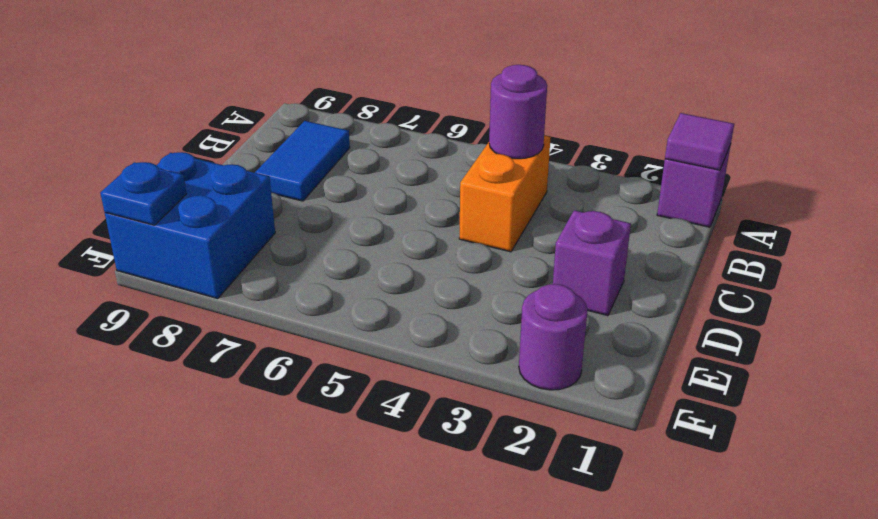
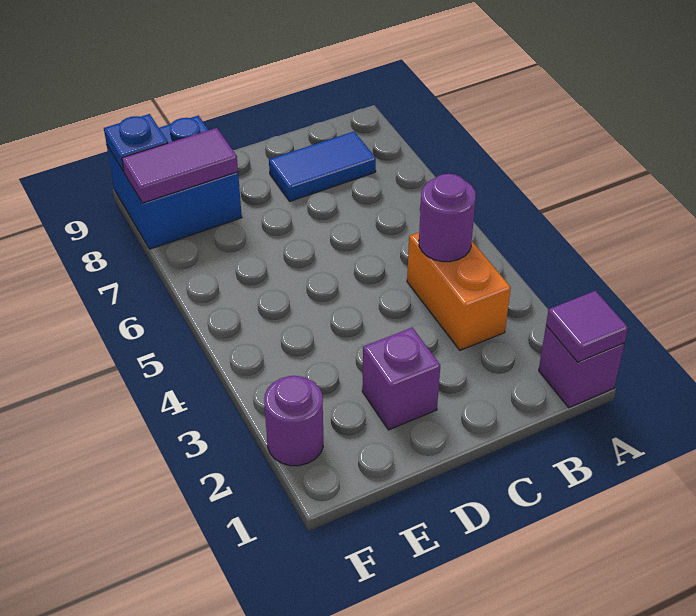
orange 1x2 brick [459,136,551,252] -> orange 1x2 brick turned to [407,233,511,350]
none -> purple 1x2 tile [122,128,238,203]

